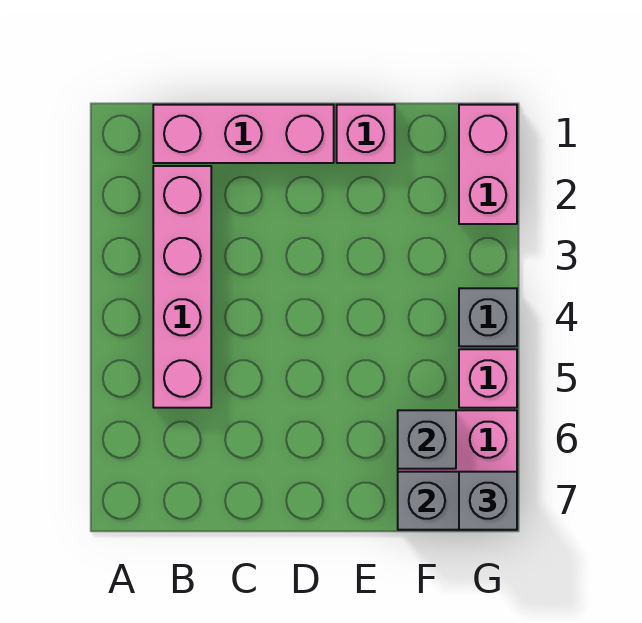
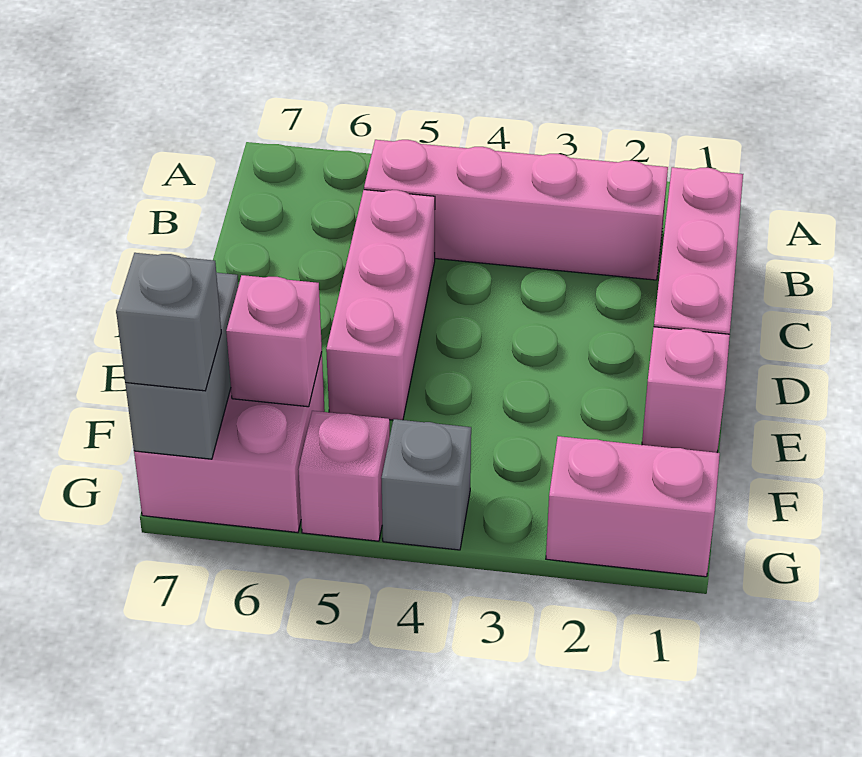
none -> pink 1x3 brick [326,190,435,420]
grey 1x1 brick [398,410,456,469] -> pink 1x1 brick [226,275,322,407]

